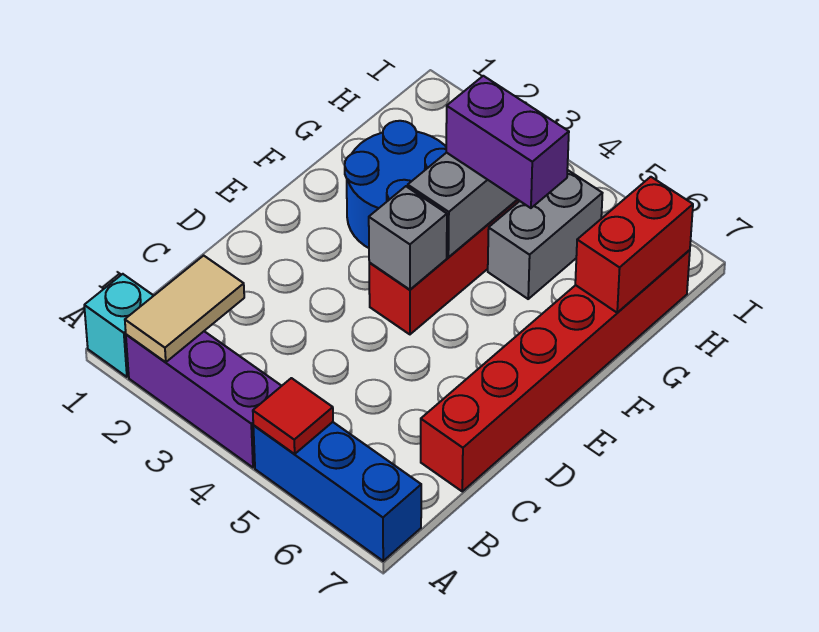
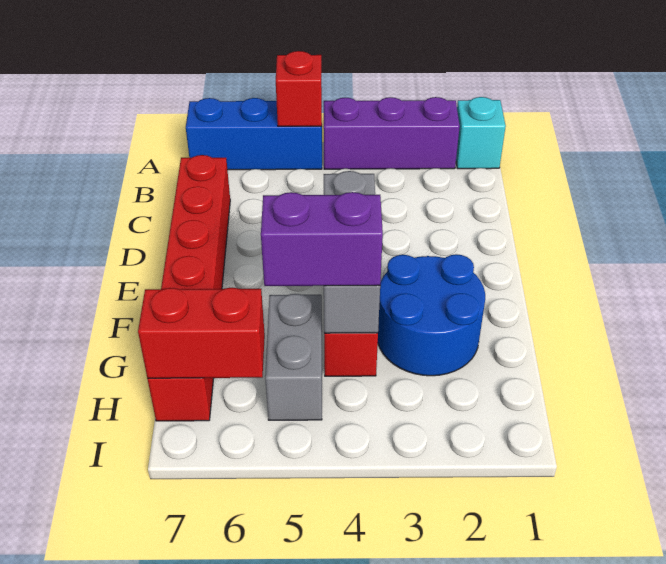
tan 1x2 tile [125,256,244,362] -> none
red 1x1 tile [253,378,333,454] -> red 1x1 brick [276,51,322,126]
red 1x2 brick [575,177,693,313] -> red 1x2 brick turned to [138,288,265,378]

